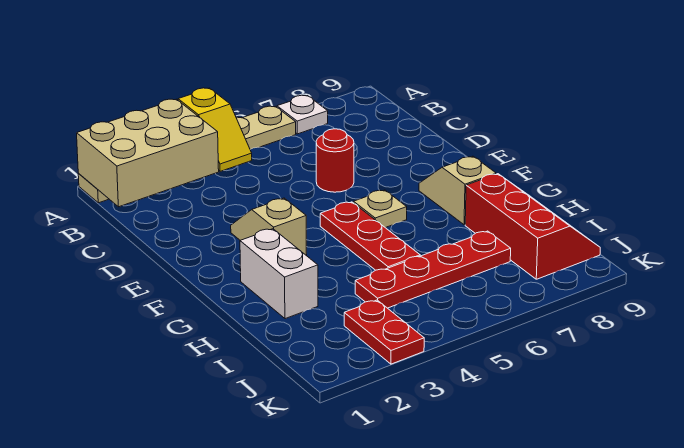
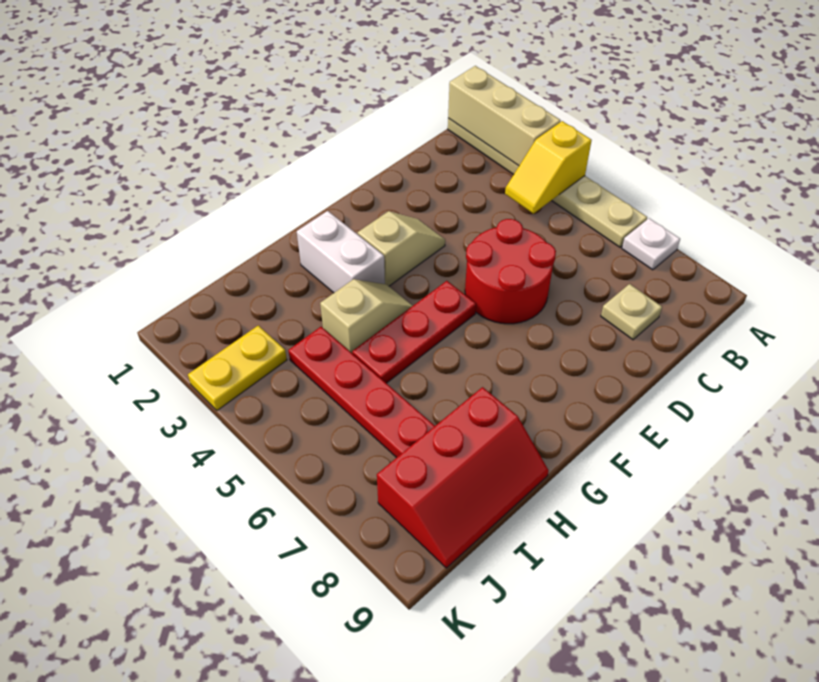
tan 2x3 brick [77,99,219,207] -> tan 1x3 brick [448,66,561,166]
red 1x1 round brick [316,129,354,192] -> red 2x2 round brick [465,219,556,324]
tan 1x1 plate [354,190,407,228] -> tan 1x1 plate moved to [601,284,662,340]
tan 1x2 slope [419,156,496,225] -> tan 1x2 slope moved to [320,279,413,353]
white 1x2 brick [240,229,318,319] -> white 1x2 brick turned to [297,211,385,293]
red 1x2 plate [344,300,424,364] -> yellow 1x2 plate [188,325,287,410]

